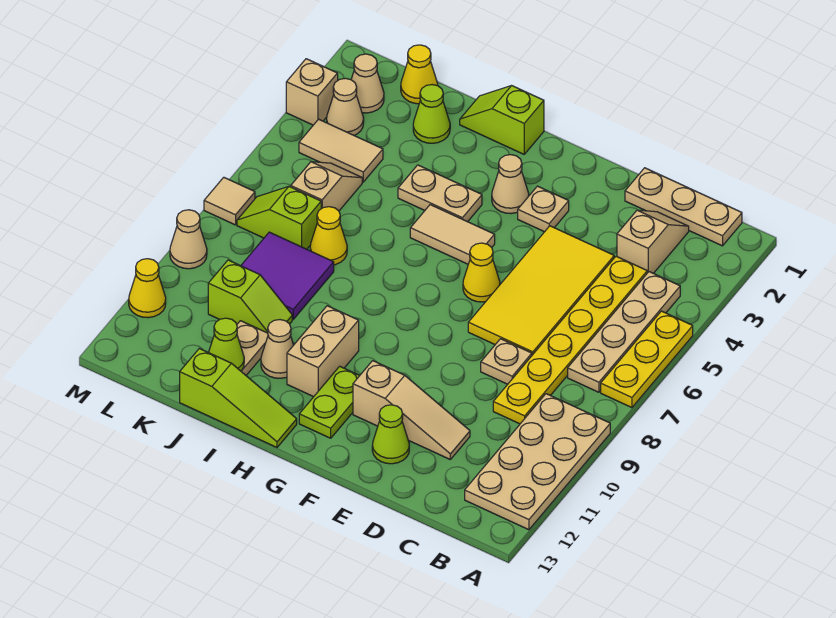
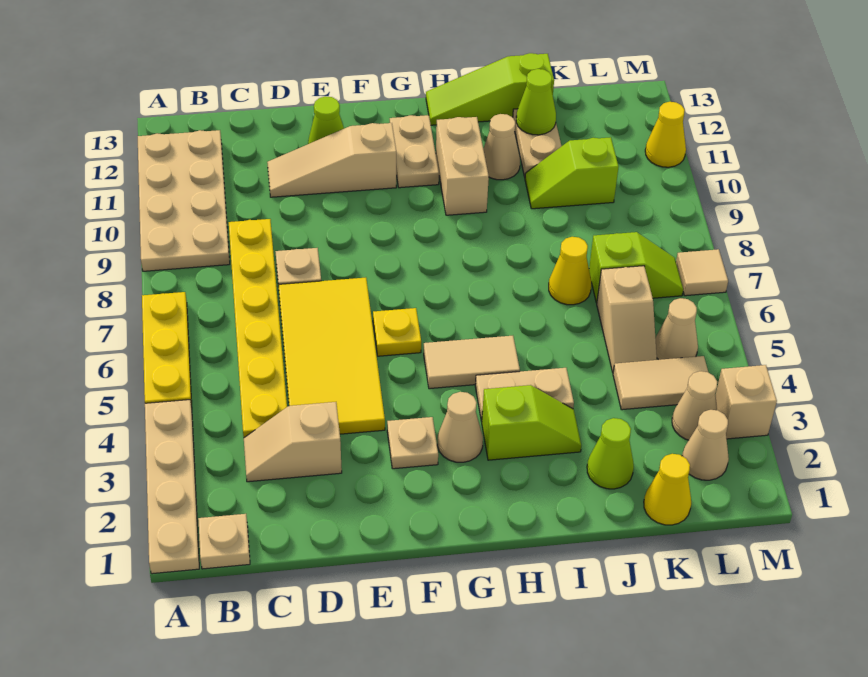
tan 1x3 plate [625,168,742,246] -> tan 1x1 plate [198,514,250,569]
tan 1x4 plate [568,272,680,392] -> tan 1x4 plate moved to [145,400,199,574]
tan 1x2 slope [617,210,689,273] -> tan 1x2 slope turned to [244,402,342,482]
yellow 1x1 cone [463,243,500,302] -> yellow 1x1 plate [373,308,421,356]
lime 1x2 plate [299,366,360,438] -> tan 1x2 plate [390,115,439,188]
lime 1x2 slope [460,86,544,154] -> lime 1x2 slope moved to [482,385,581,460]
purple 2x2 tile [241,232,334,319] -> none
tan 1x1 cone [170,210,207,269] -> tan 1x1 cone moved to [655,298,698,360]

